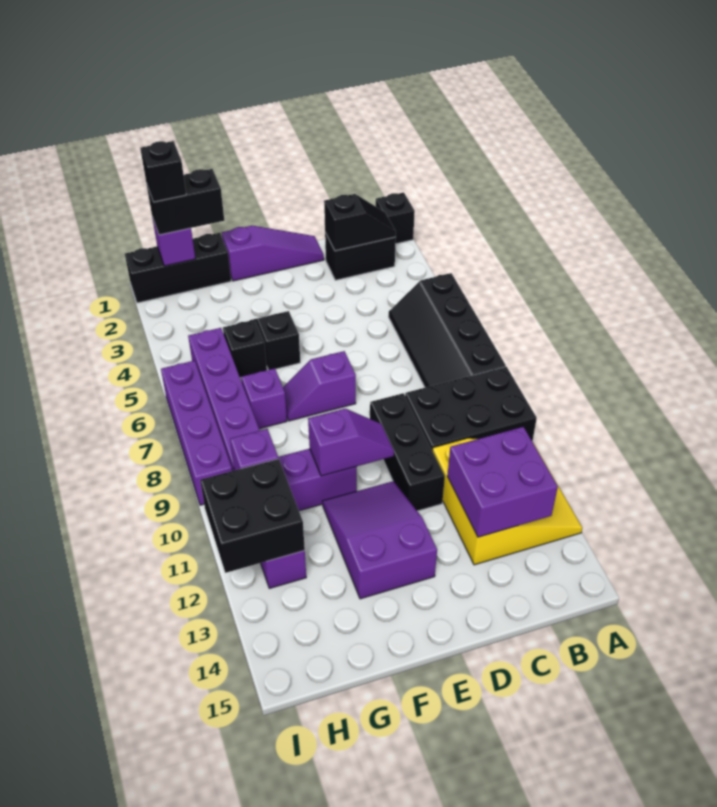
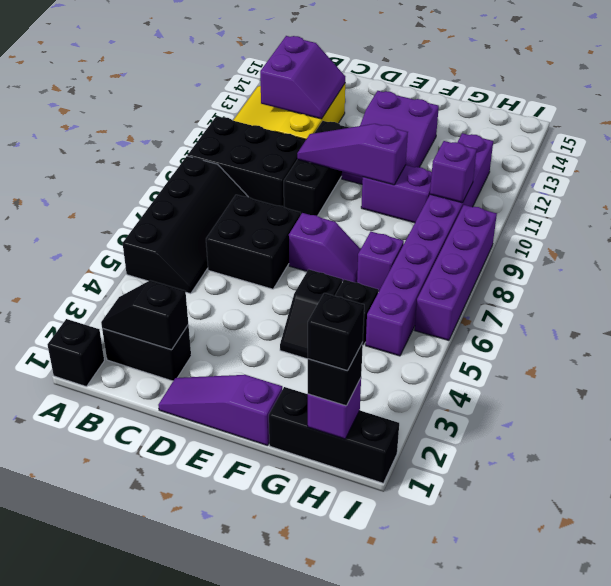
purple 2x2 brick [447,427,558,537] -> purple 2x2 slope [260,36,345,119]
purple 1x2 slope [308,409,394,476] -> purple 1x3 slope [297,124,408,185]
black 1x2 brick [147,169,224,235] -> black 1x1 brick [308,343,363,406]
black 2x2 brick [200,459,305,573] -> black 2x2 brick moved to [206,195,301,289]

